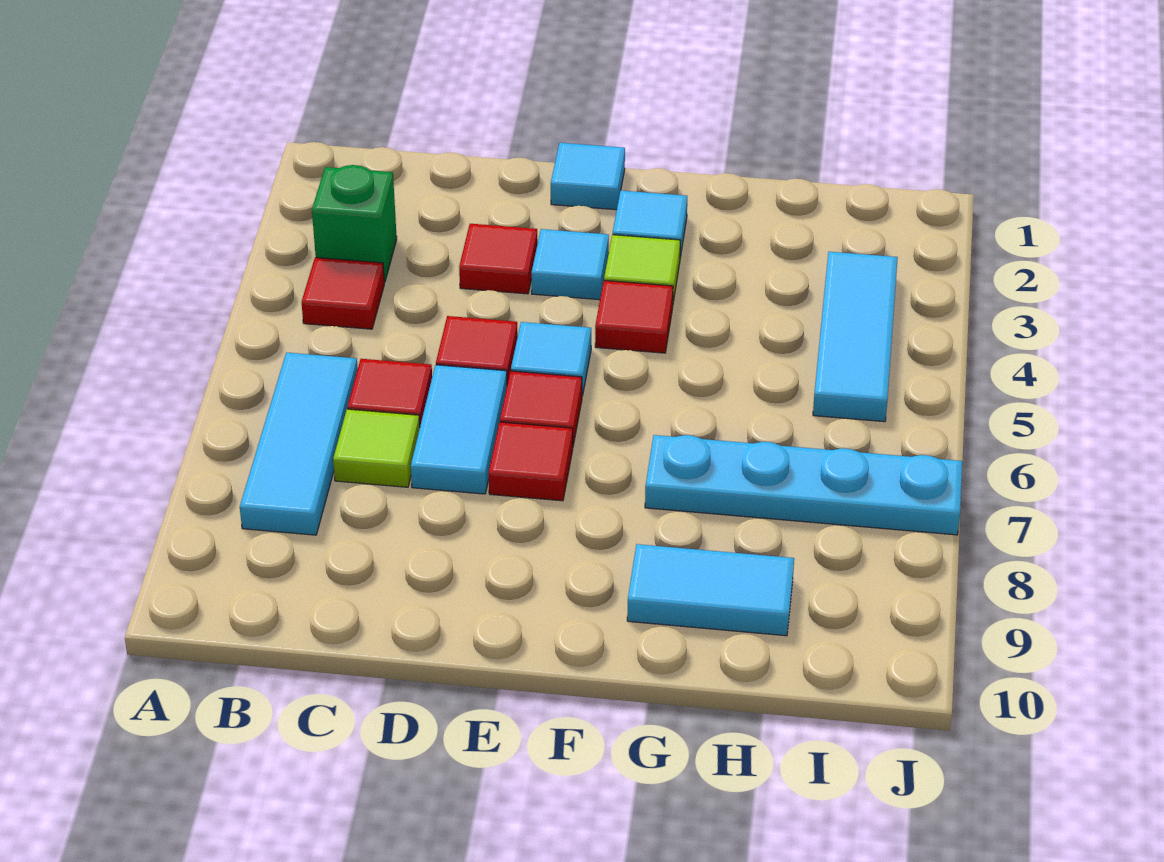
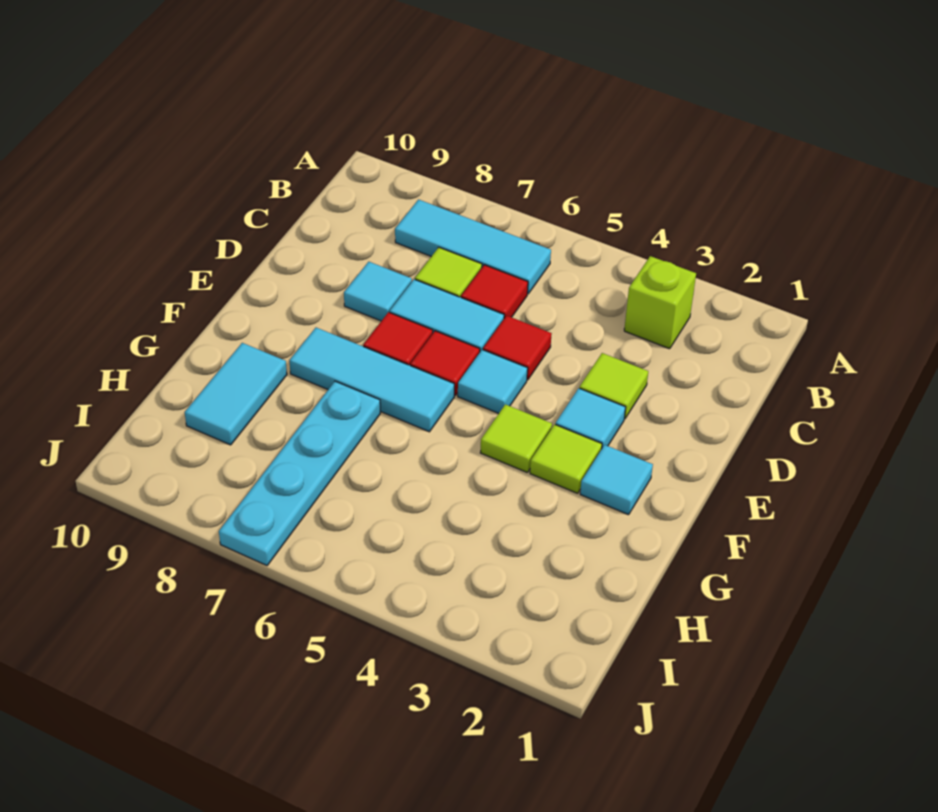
green 1x1 brick [312,165,397,282] -> lime 1x1 brick [624,256,696,349]
red 1x1 tile [302,257,384,329] -> none
red 1x1 tile [459,224,538,294] -> lime 1x1 tile [580,353,648,419]
cyan 1x1 tile [551,143,625,210] -> cyan 1x1 tile moved to [344,262,412,321]
red 1x1 tile [595,281,673,353] -> lime 1x1 tile [480,404,552,473]
cyan 1x3 tile [813,252,898,422] -> cyan 1x3 tile moved to [289,328,454,432]

